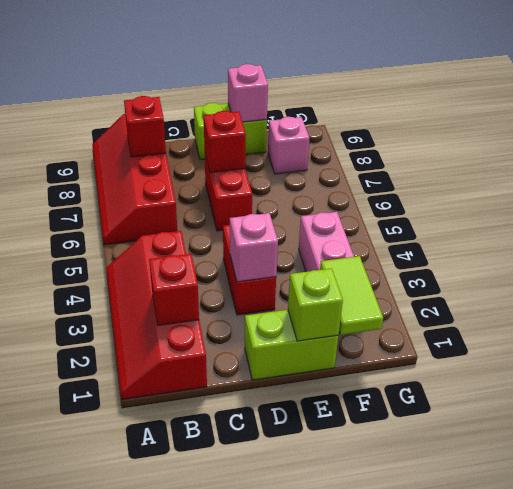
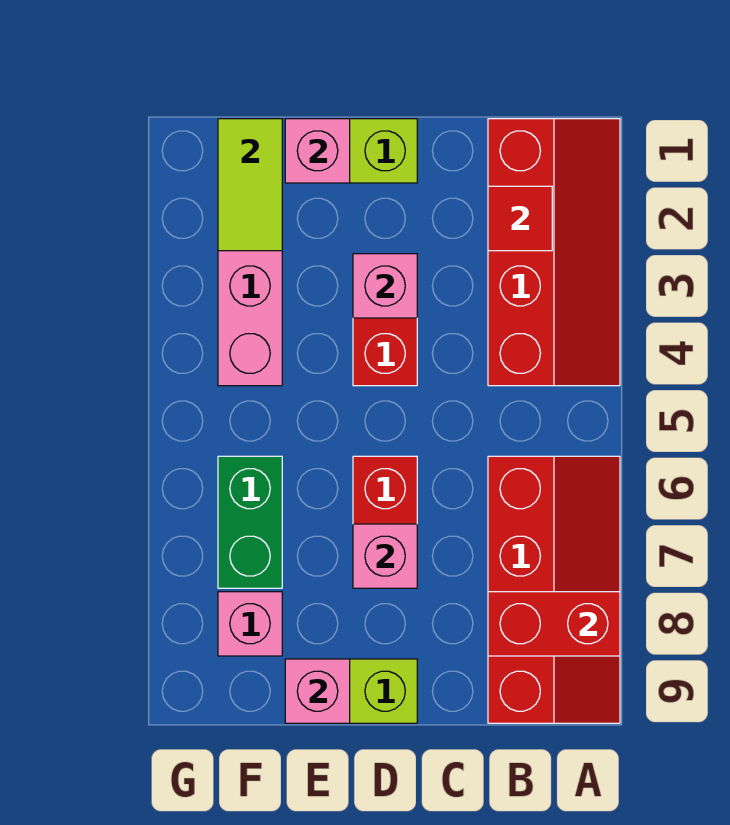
red 1x1 brick [149,254,199,325] -> red 1x1 tile [488,186,552,251]
red 1x1 brick [124,96,166,157] -> red 1x2 brick [488,592,620,656]
red 1x1 brick [204,111,246,173] -> pink 1x1 brick [353,524,417,588]
lime 1x1 brick [288,268,343,341] -> pink 1x1 brick [285,119,350,183]
none -> green 1x2 brick [218,456,282,588]

